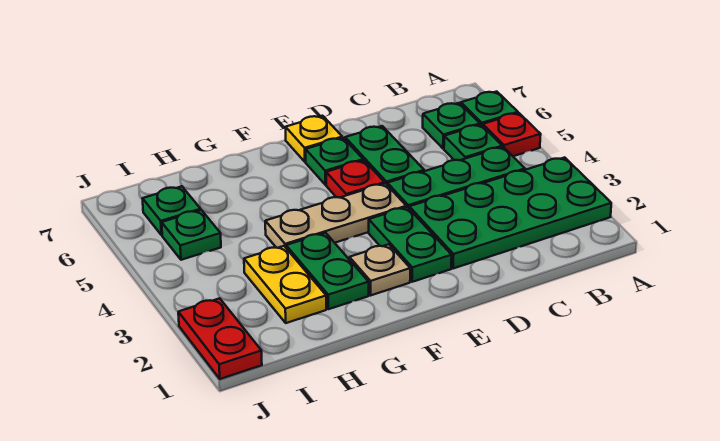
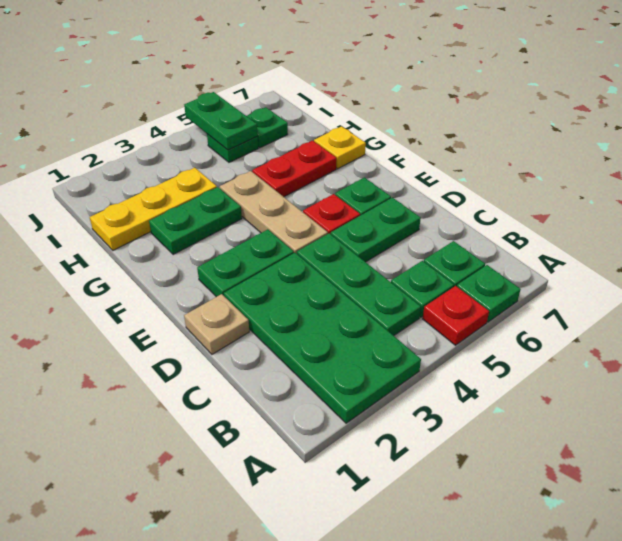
yellow 1x1 plate [285,116,342,162] -> yellow 1x1 plate moved to [314,126,366,169]
tan 1x1 plate [349,244,410,295] -> tan 1x1 plate moved to [184,294,249,354]
yellow 1x2 plate [244,246,326,323] -> yellow 1x3 plate [90,168,217,250]
none -> green 1x2 plate [184,92,258,150]
red 1x2 plate [178,298,262,379] -> red 1x2 plate moved to [252,141,337,197]

